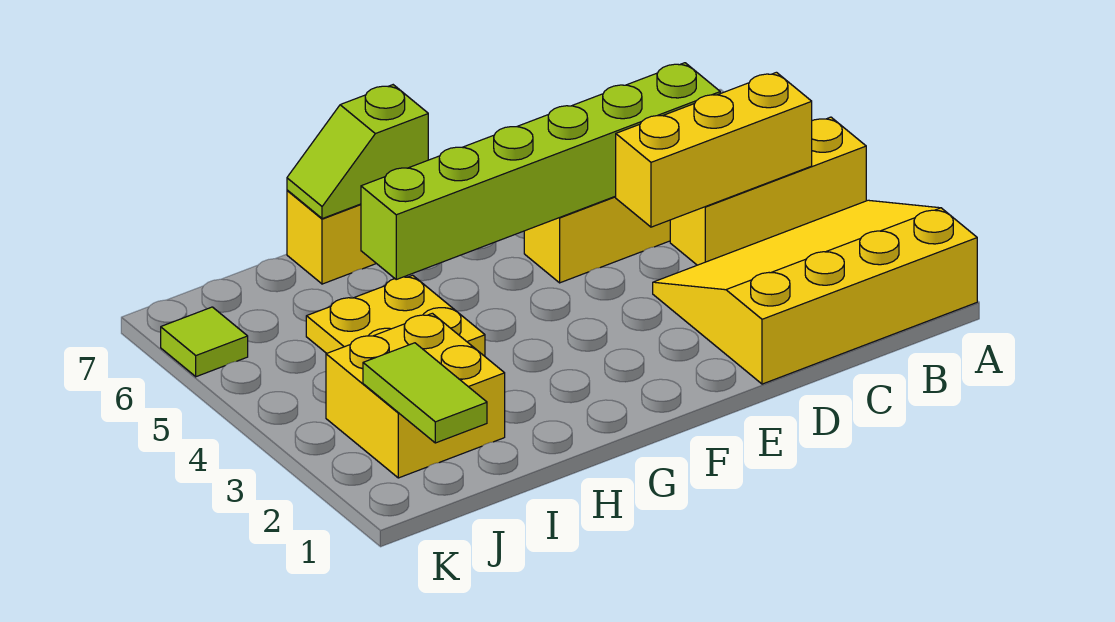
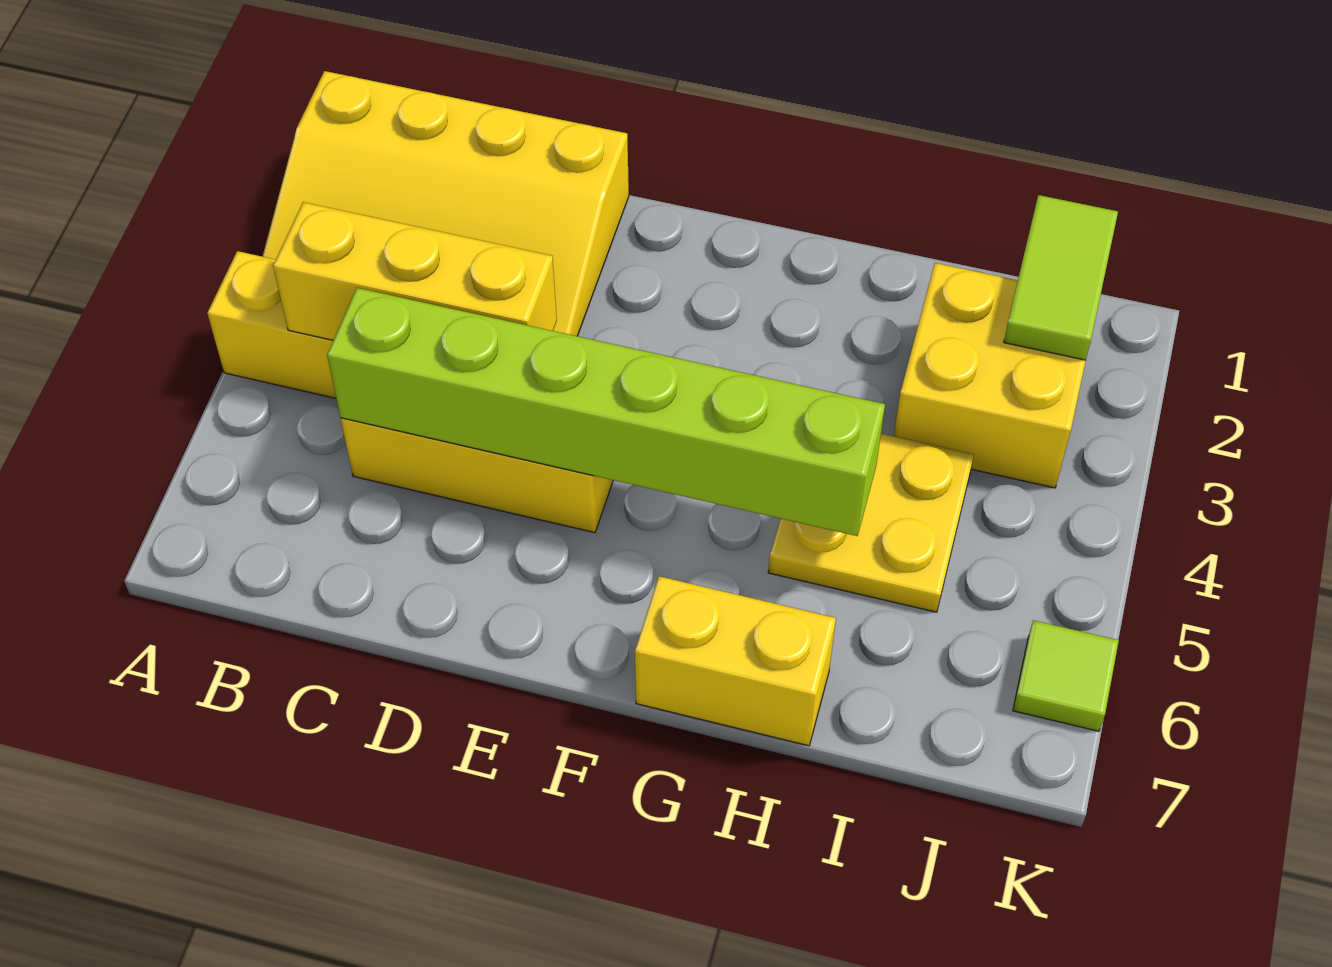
lime 1x2 slope [287,85,428,219] -> none

